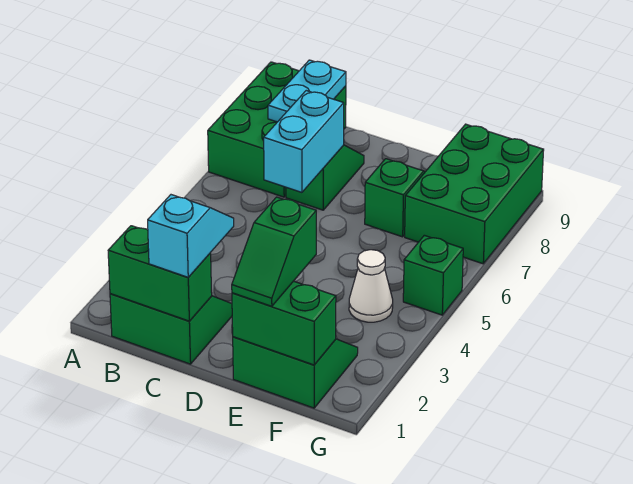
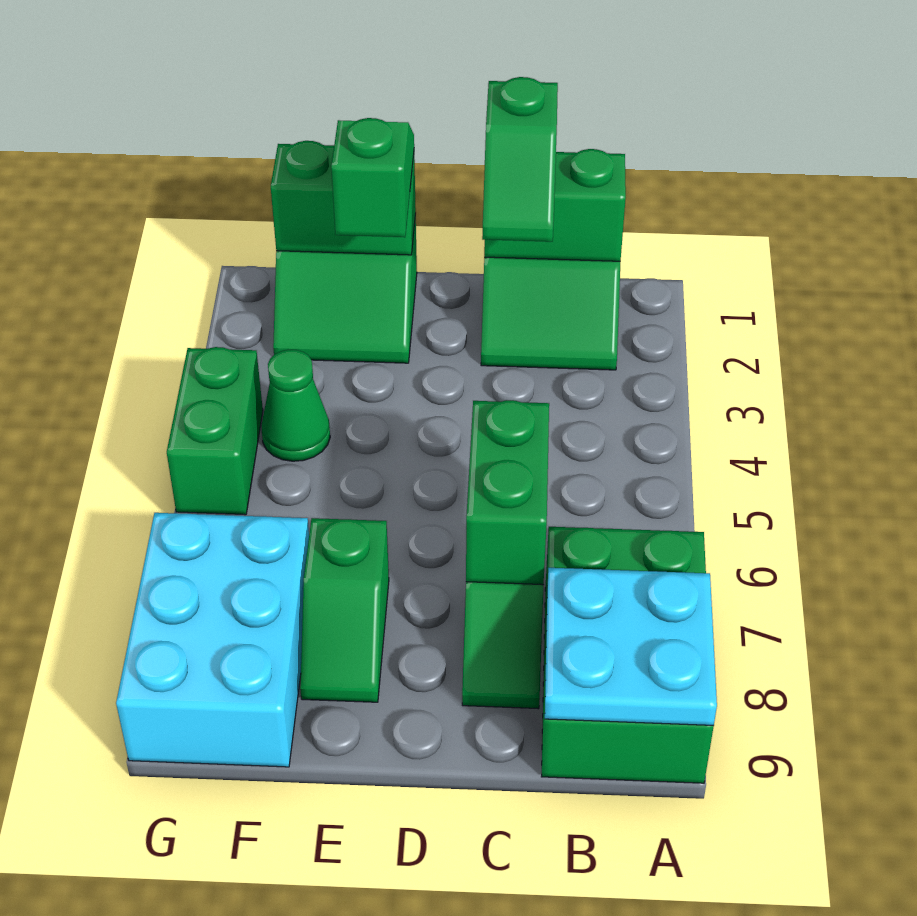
cyan 1x2 plate [268,60,346,122] -> cyan 2x2 plate [545,568,717,725]
cyan 1x2 slope [148,195,234,277] -> green 1x2 slope [482,77,558,242]
cyan 1x2 brick [264,91,344,192] -> green 1x2 brick [466,400,549,585]
white 1x1 cone [349,250,393,322] -> green 1x1 cone [261,349,330,461]
green 2x3 brick [405,124,544,264] -> cyan 2x3 brick [116,513,309,767]
green 1x1 brick [403,235,463,315] -> green 1x2 brick [167,347,263,515]

